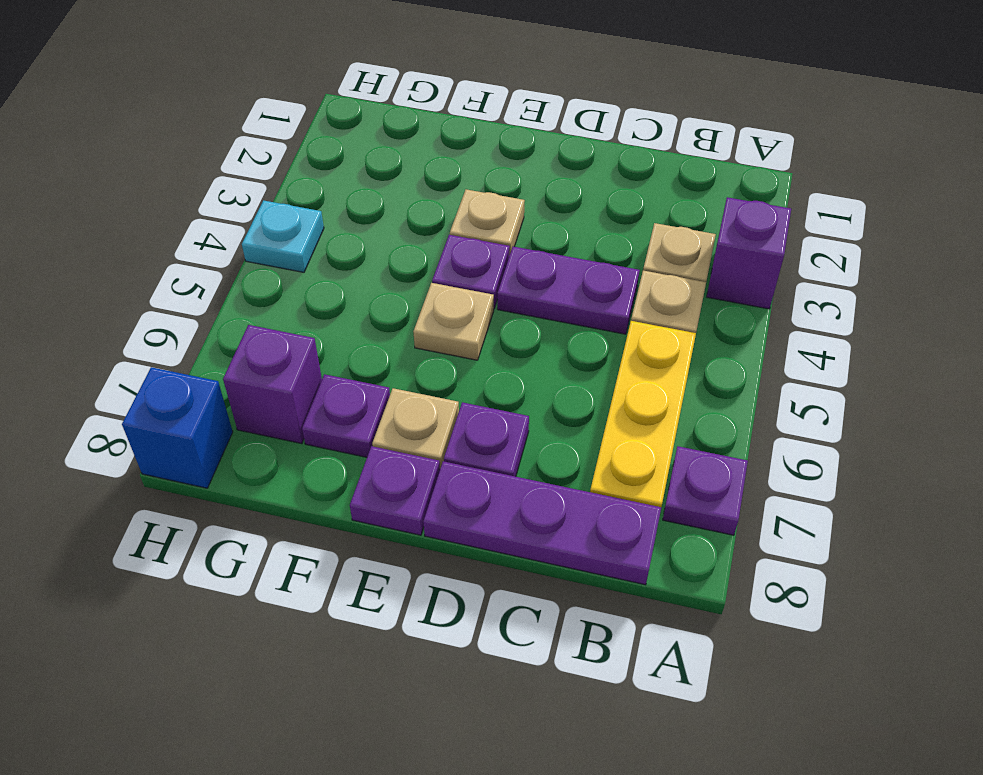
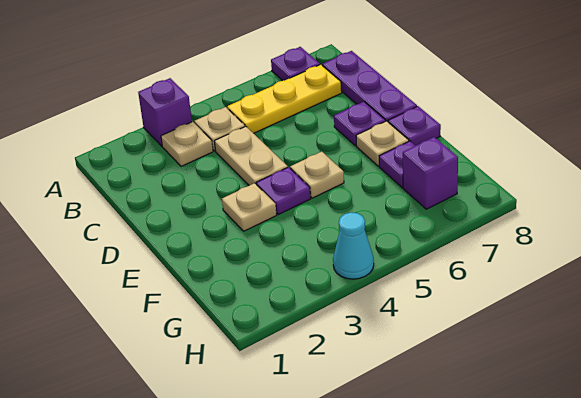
purple 1x2 plate [497,247,640,334] -> tan 1x2 plate [214,126,288,185]
cyan 1x1 plate [242,200,324,272] -> cyan 1x1 cone [333,212,374,279]
blue 1x1 brick [122,367,233,488] -> none

